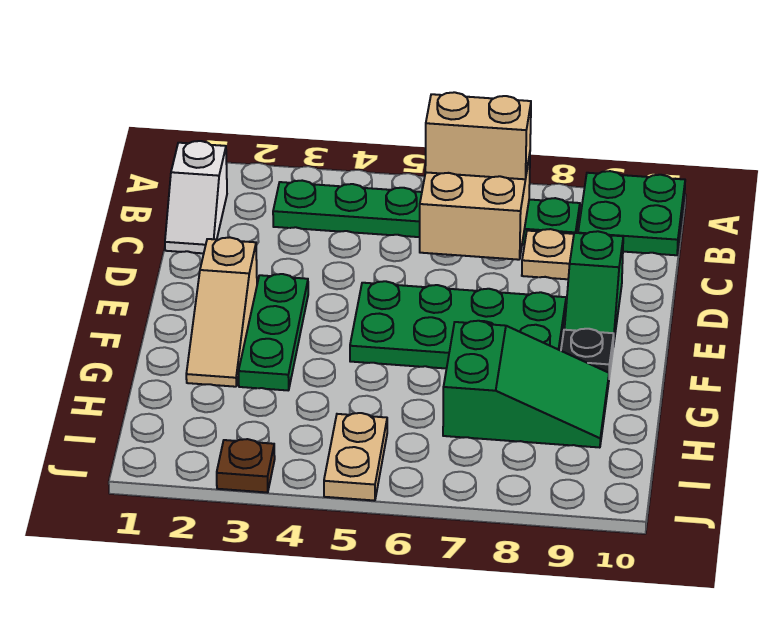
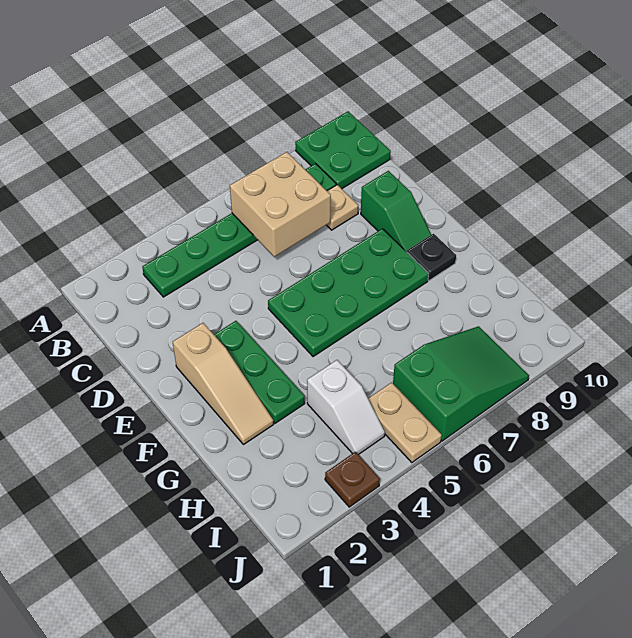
white 1x2 slope [165,141,227,253] -> white 1x2 slope moved to [307,360,385,455]
tan 1x2 brick [425,92,531,179] -> none
green 2x3 slope [443,321,609,448] -> green 2x3 slope moved to [393,326,529,441]

